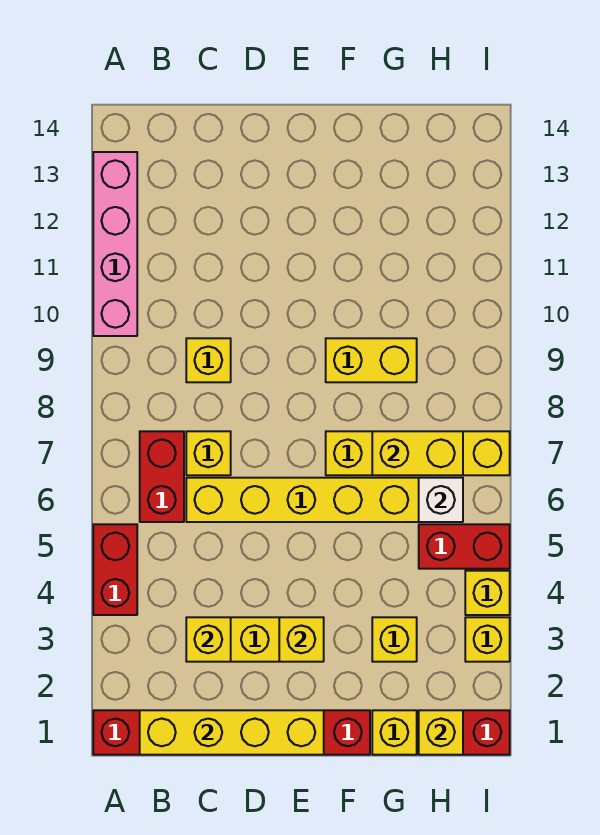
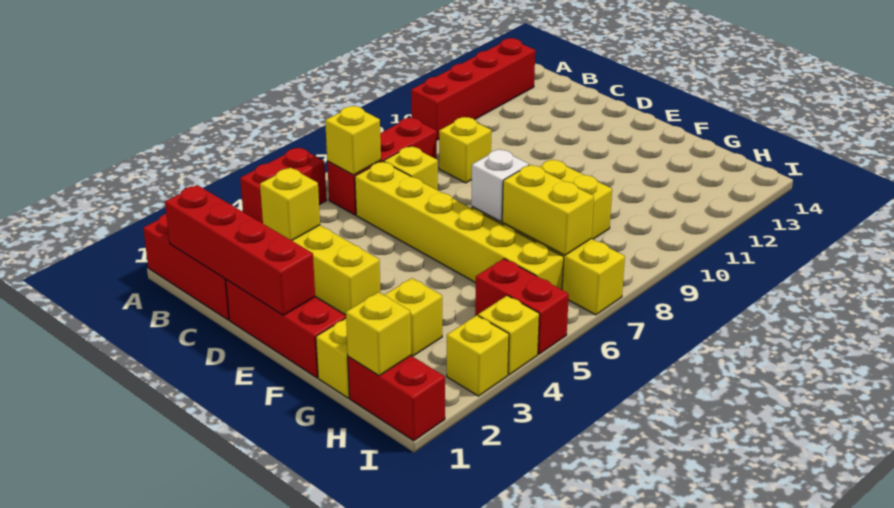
pink 1x4 brick [93,152,137,336] -> red 1x4 brick [411,38,535,140]
yellow 1x4 brick [140,710,324,755] -> red 1x4 brick [165,185,315,315]
red 1x2 brick [140,431,184,522] -> red 1x3 brick [327,117,437,215]
yellow 1x1 brick [279,617,324,662] -> yellow 1x1 brick moved to [325,106,381,175]
white 1x1 brick [419,478,463,522] -> white 1x1 brick moved to [471,149,529,221]

